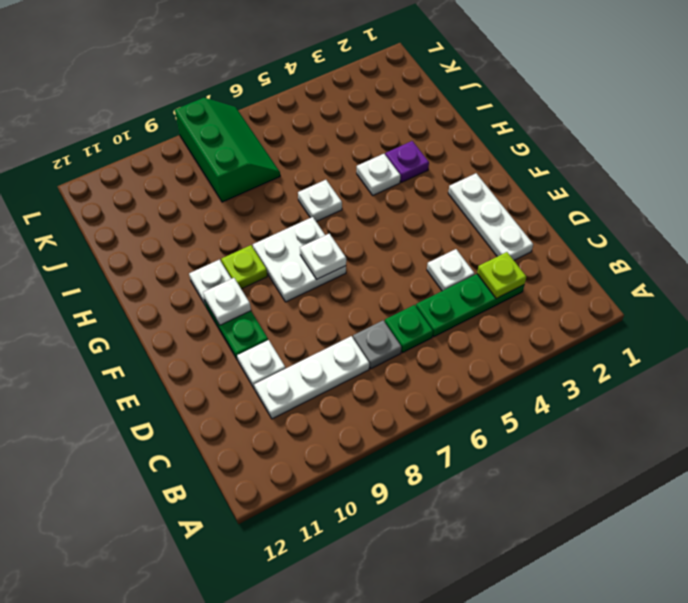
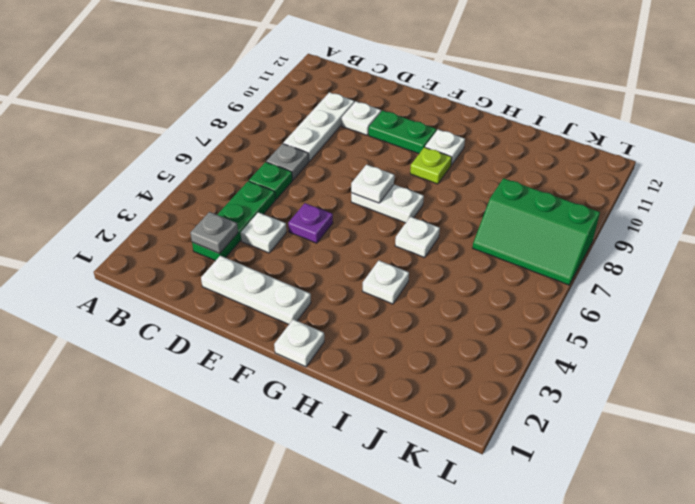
lime 1x1 plate [477,252,526,299] -> grey 1x1 plate [191,212,238,254]
white 2x2 plate [253,217,346,302] -> white 1x2 plate [351,185,424,223]
white 1x1 plate [203,278,251,325] -> white 1x1 plate moved to [274,319,324,367]
purple 1x1 plate [385,141,429,182] -> purple 1x1 plate moved to [288,203,333,243]

